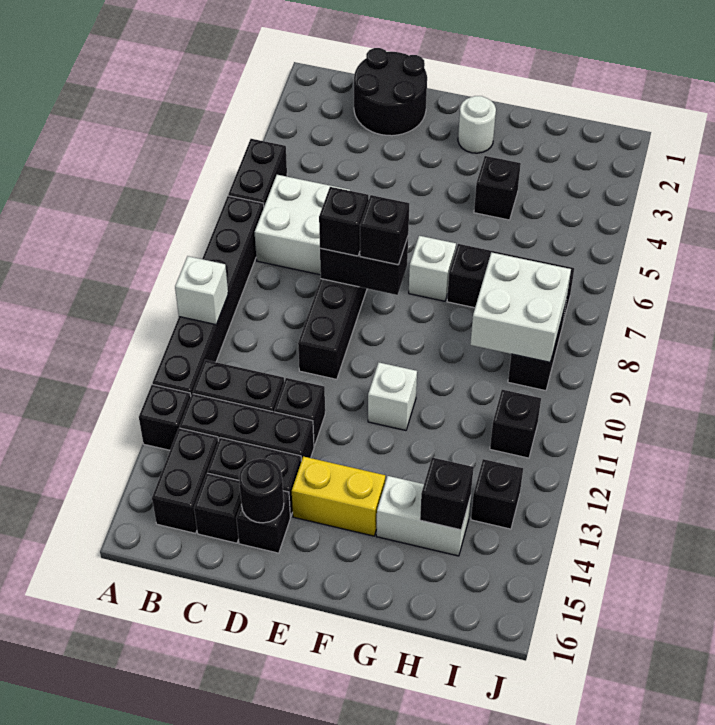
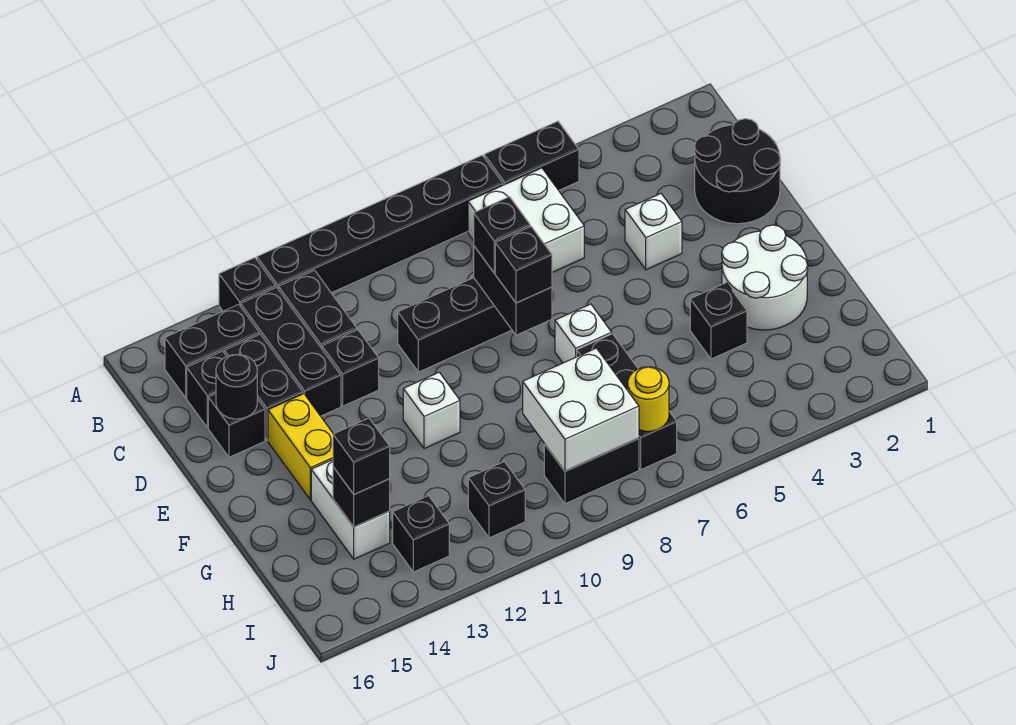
white 1x1 brick [175,256,228,325] -> white 1x1 brick moved to [625,194,682,270]
white 1x1 round brick [458,96,496,153] -> white 2x2 round brick [722,225,808,330]
none -> black 1x1 brick [333,418,390,494]
none -> yellow 1x1 round brick [628,367,669,431]

